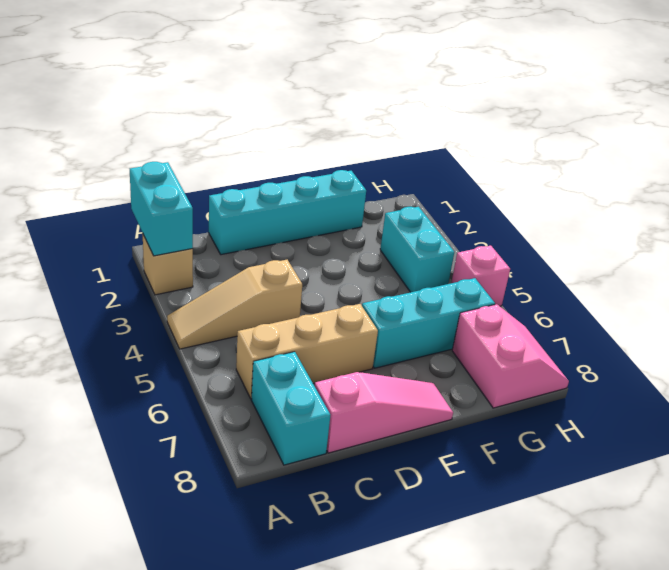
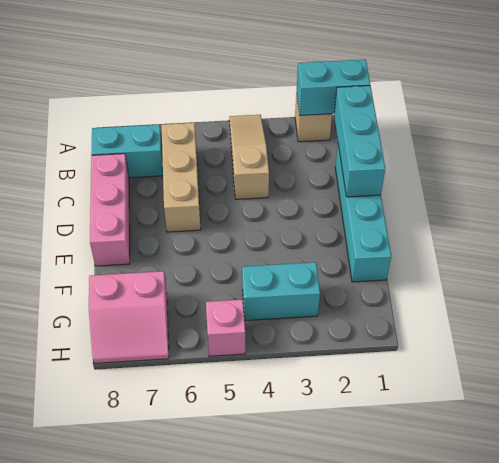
pink 1x3 slope [314,372,453,453] -> pink 1x3 brick [90,154,130,266]
cyan 1x3 brick [362,278,495,368] -> cyan 1x3 brick moved to [334,86,385,197]

